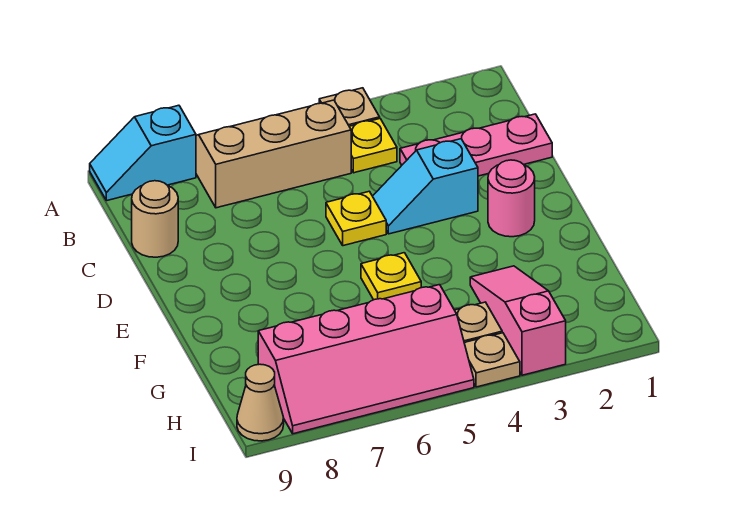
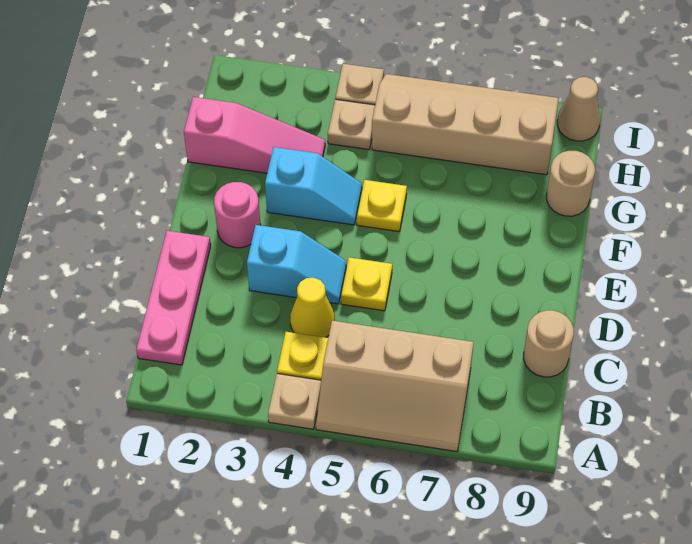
cyan 1x2 slope [90,105,196,201] -> cyan 1x2 slope moved to [265,147,362,225]
pink 1x3 plate [400,114,552,176] -> pink 1x3 plate turned to [136,231,211,365]
none -> yellow 1x1 cone [290,278,335,338]
pink 1x3 slope [470,266,566,375] -> pink 1x3 slope turned to [184,97,325,173]
none -> tan 1x1 round brick [547,151,595,216]
pink 2x4 slope [258,285,474,434] -> tan 2x4 slope [372,74,558,175]

